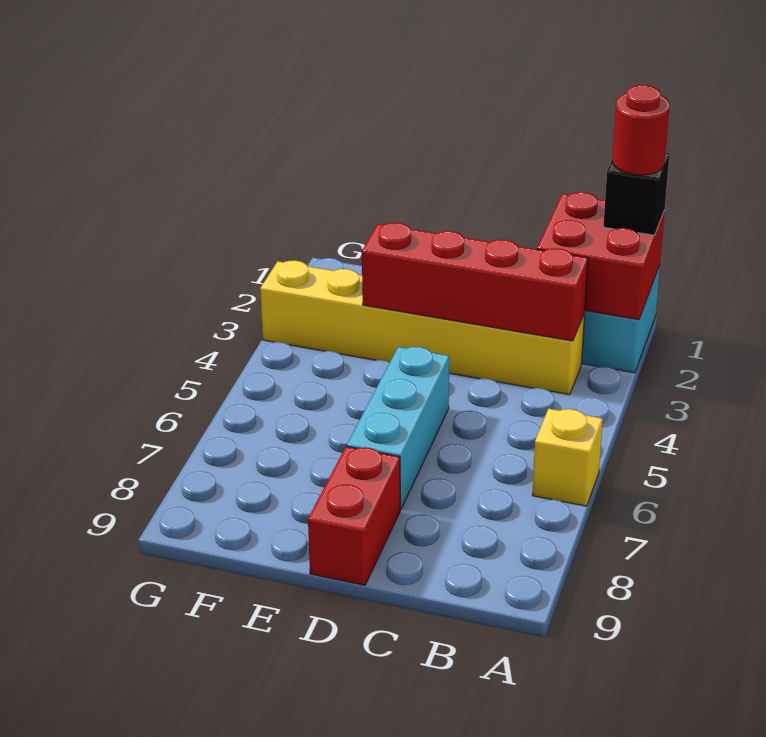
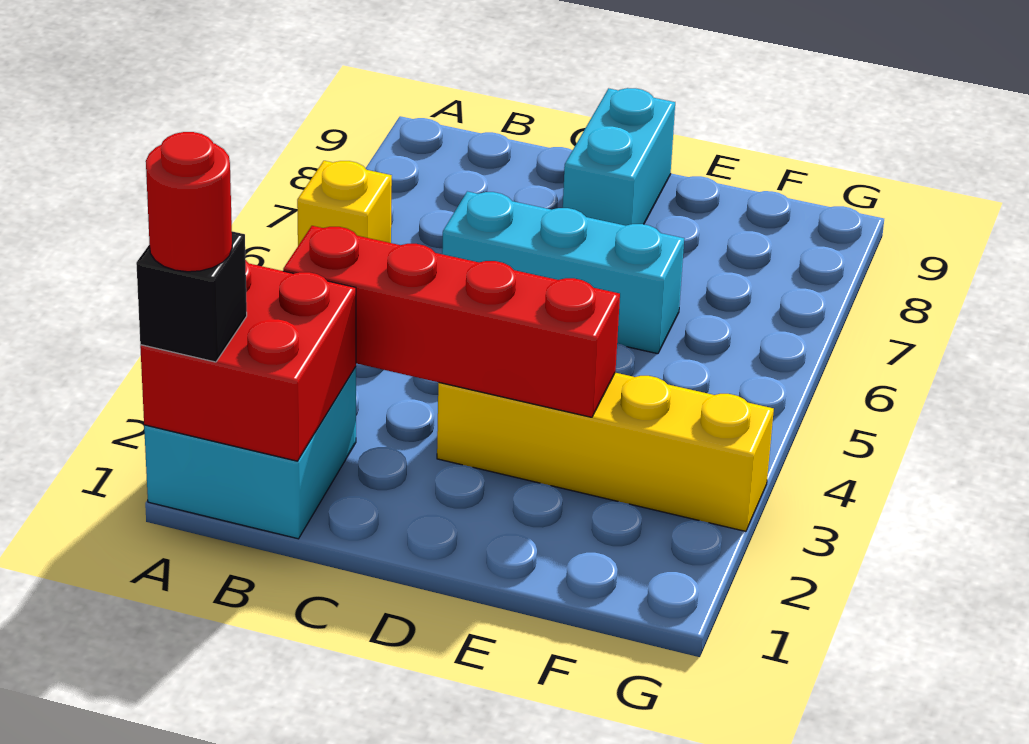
yellow 1x6 brick [260,260,585,395] -> yellow 1x4 brick [437,373,774,531]
cyan 1x3 brick [347,347,449,509] -> cyan 1x3 brick turned to [442,191,684,354]
red 1x2 brick [308,446,400,585] -> cyan 1x2 brick [563,88,675,226]

